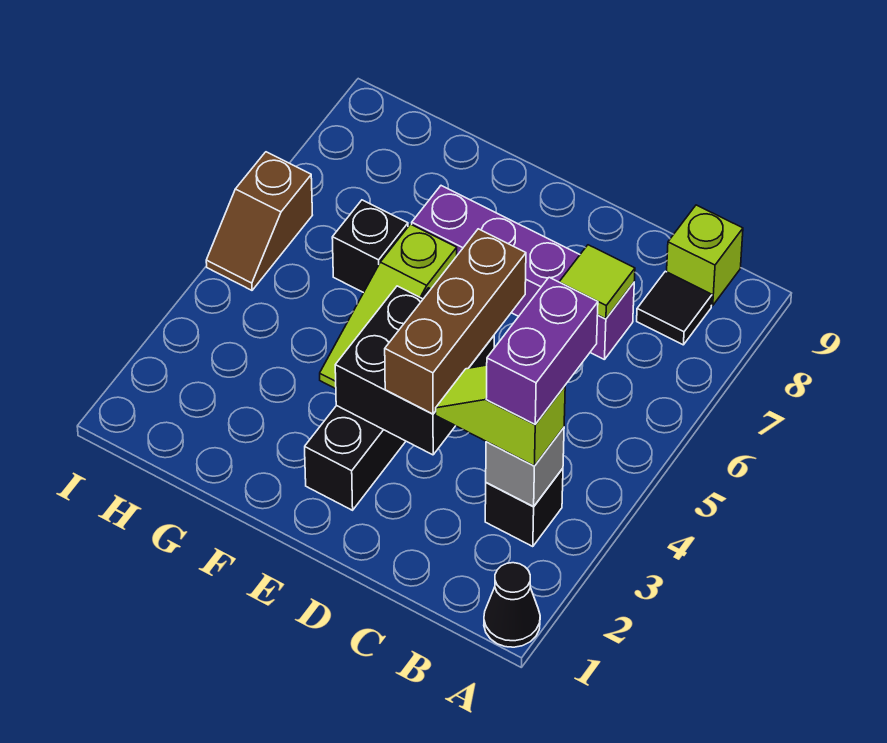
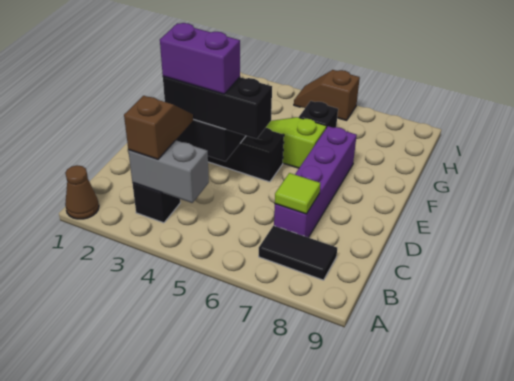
black 1x1 cone [484,563,540,647] -> brown 1x1 cone [65,165,99,219]
grey 1x1 brick [486,428,564,507] -> grey 1x2 brick [128,140,209,203]
lime 1x2 slope [436,365,565,466] -> brown 1x2 slope [124,96,193,159]
purple 1x2 brick [486,277,598,424] -> purple 1x2 brick moved to [160,23,240,94]
black 1x1 tile [637,271,712,345] -> black 1x2 tile [259,226,337,280]
lime 1x1 brick [667,205,743,306] -> none
brown 1x3 brick [385,229,526,414] -> black 1x3 brick [163,77,272,139]

